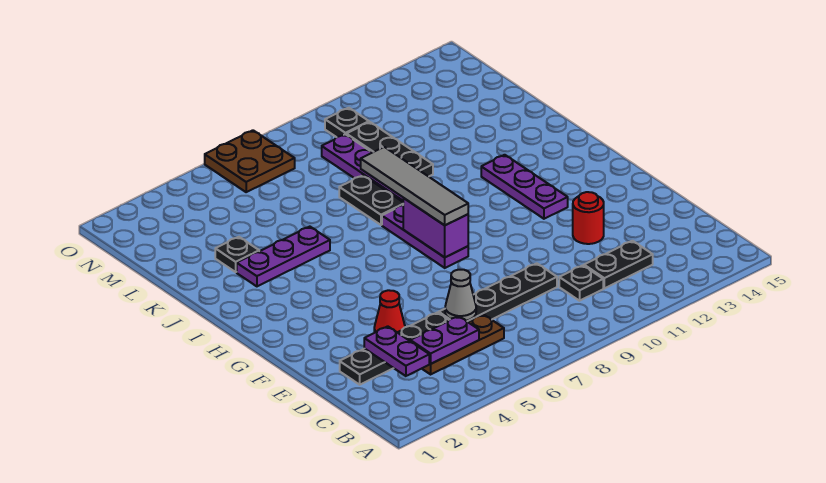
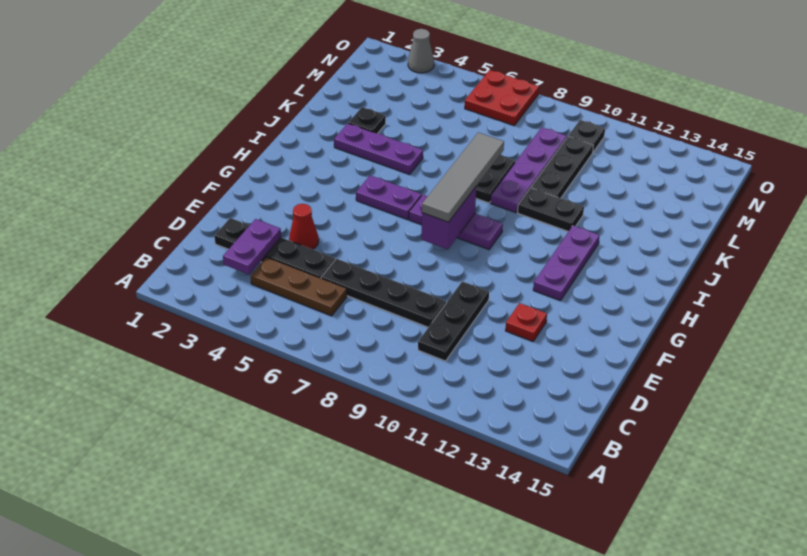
purple 1x2 plate [410,316,479,364] -> purple 1x2 plate moved to [356,175,421,220]
black 1x1 plate [559,265,603,301] -> black 1x3 plate [418,281,489,361]
black 1x2 plate [584,241,653,288] -> black 1x2 plate moved to [518,188,584,232]
grey 1x1 cone [445,270,476,321] -> grey 1x1 cone moved to [408,29,434,73]
red 1x1 round brick [573,192,604,244] -> red 1x1 plate [505,303,547,341]
purple 1x3 plate [382,205,468,268] -> purple 1x3 plate turned to [409,195,503,250]
brown 2x2 plate [205,130,295,192] -> red 2x2 plate [465,70,539,125]

